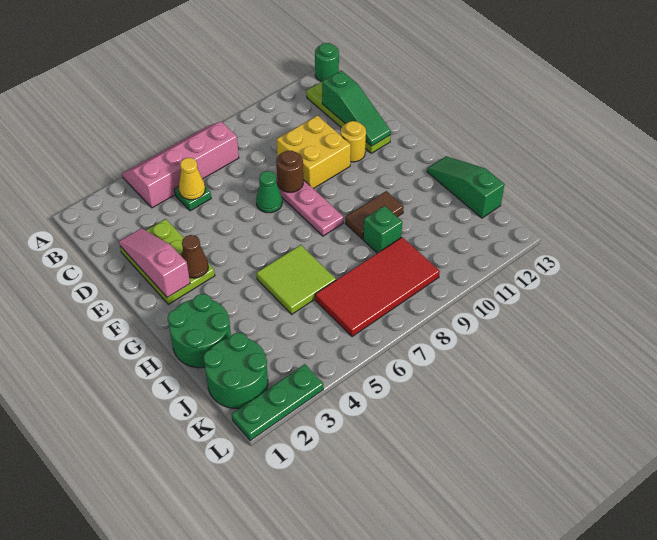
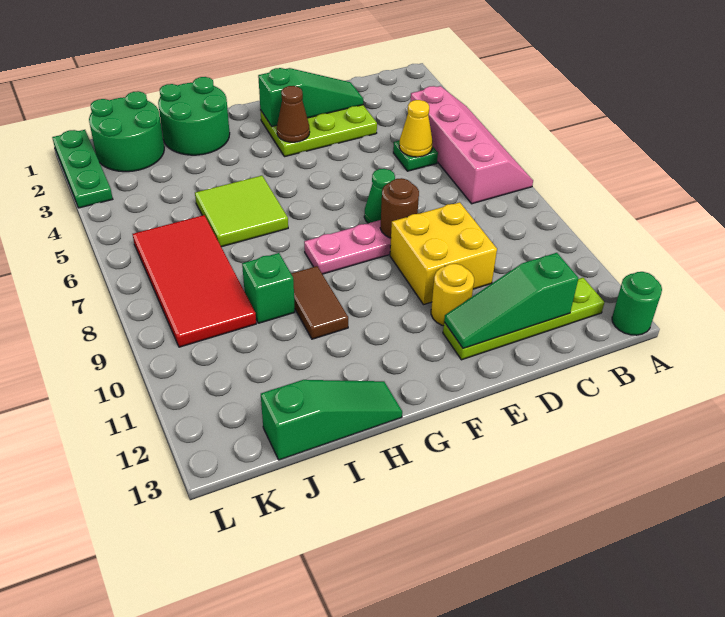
pink 1x3 slope [119,228,190,298] -> green 1x3 slope [258,68,363,126]

